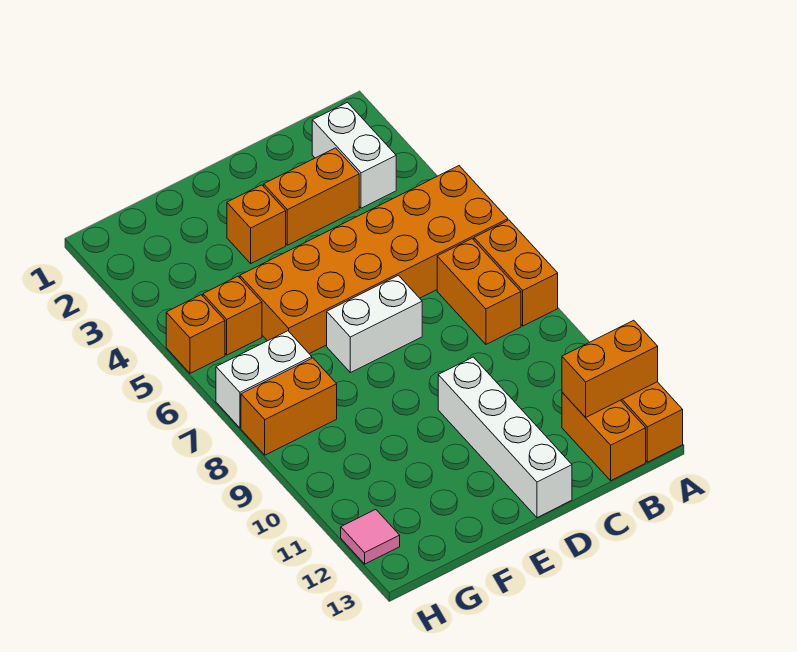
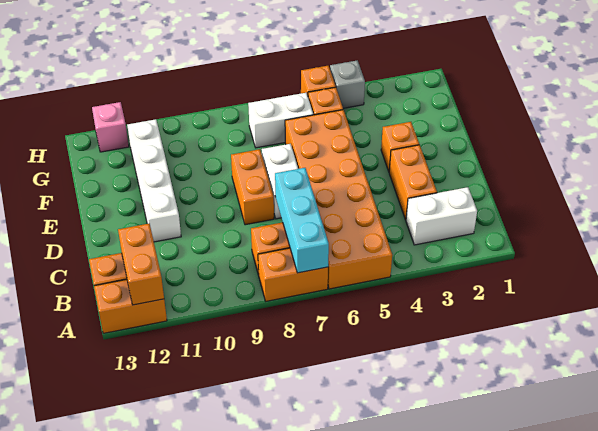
none -> cyan 1x3 brick [275,168,329,273]
white 1x4 brick [438,357,572,518] -> white 1x4 brick turned to [127,119,181,242]
white 1x2 brick [216,331,312,428] -> white 1x2 brick turned to [248,93,313,148]
orange 1x2 brick [241,358,337,455] -> orange 1x2 brick moved to [231,149,274,225]
none -> grey 1x1 brick [330,60,365,108]
pink 1x1 tile [341,509,400,564] -> pink 1x1 brick [92,102,129,152]

